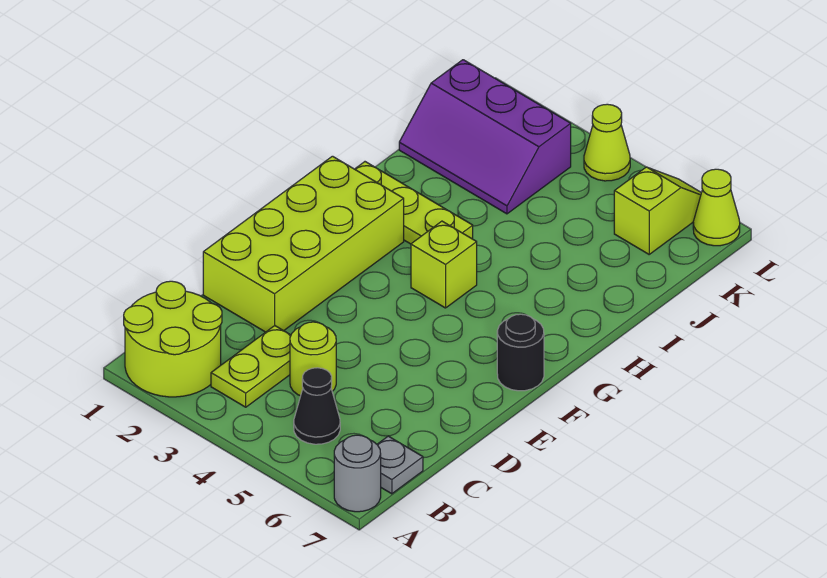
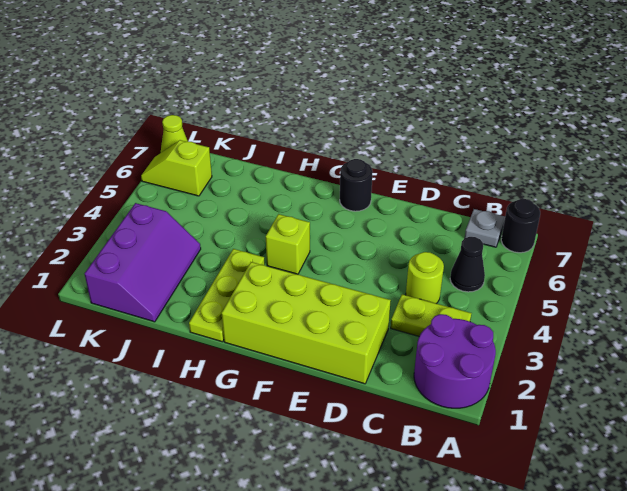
lime 2x2 round brick [124,281,222,397] -> purple 2x2 round brick [414,314,496,408]
grey 1x1 round brick [334,435,381,512] -> black 1x1 round brick [501,199,540,253]
lime 1x1 cone [584,104,630,181] -> none

